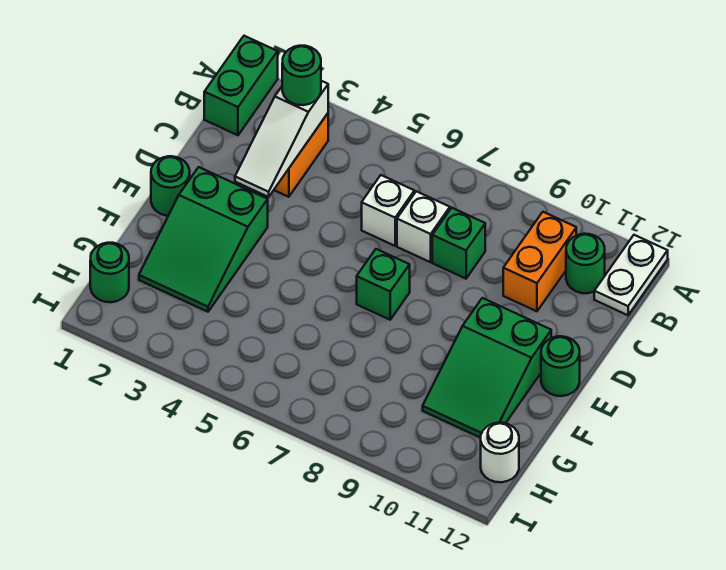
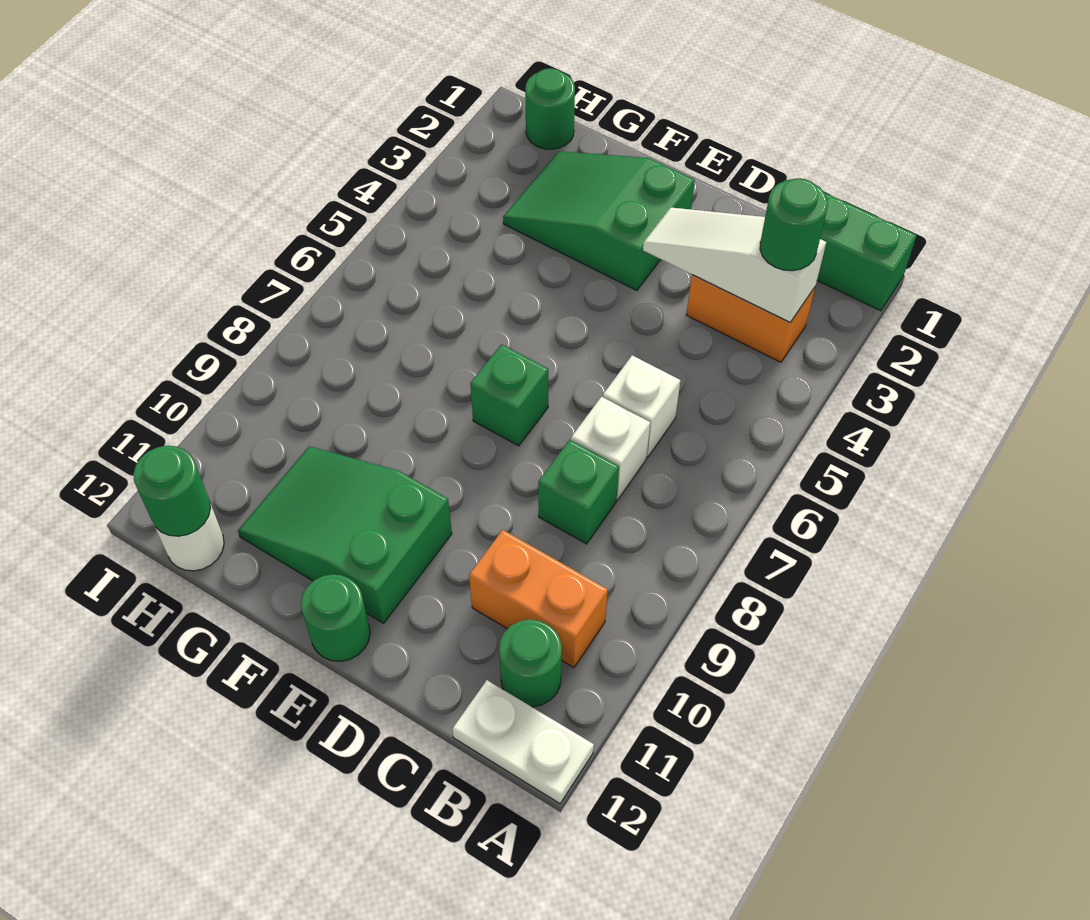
green 1x1 round brick [151,156,190,216] -> green 1x1 round brick moved to [133,446,211,536]

